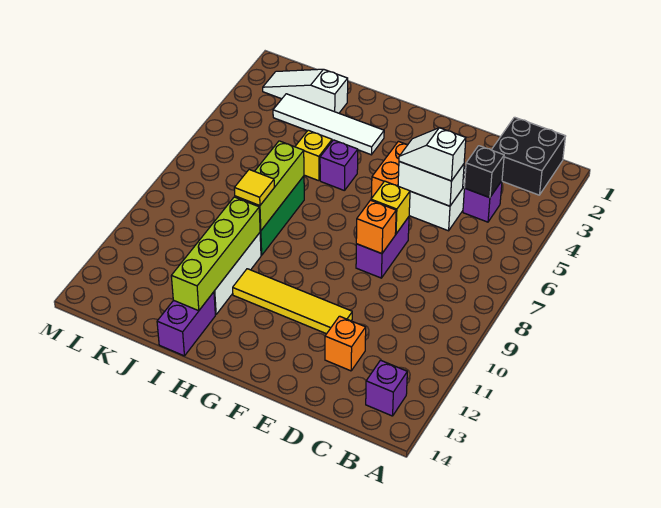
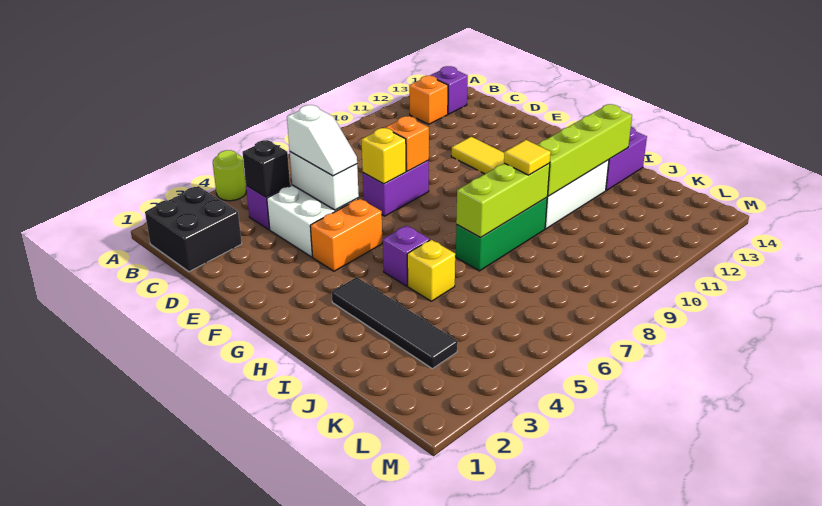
none -> lime 1x1 round brick [213,150,246,201]
orange 1x1 brick [325,316,366,371] -> orange 1x1 brick moved to [409,76,448,124]
white 1x4 tile [273,94,384,155] -> black 1x4 tile [332,277,458,369]
white 1x3 slope [263,69,348,113] -> none

